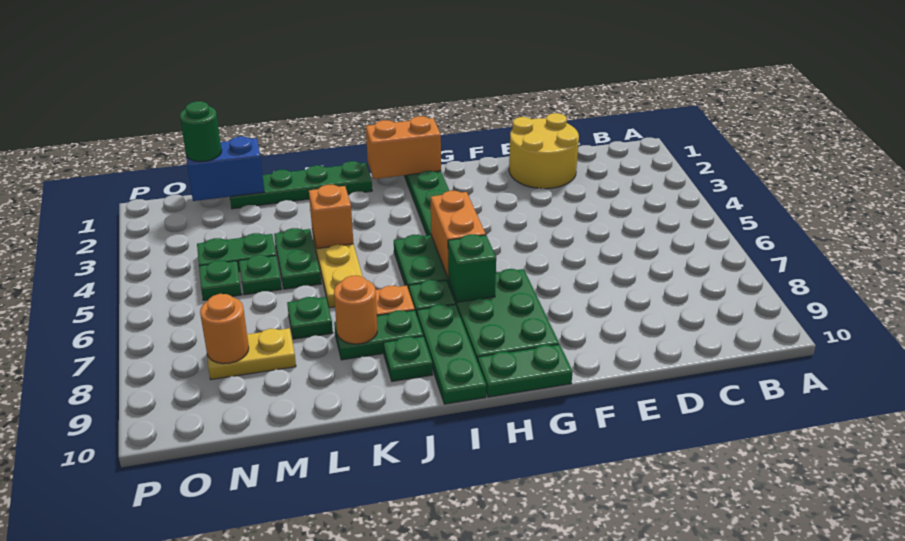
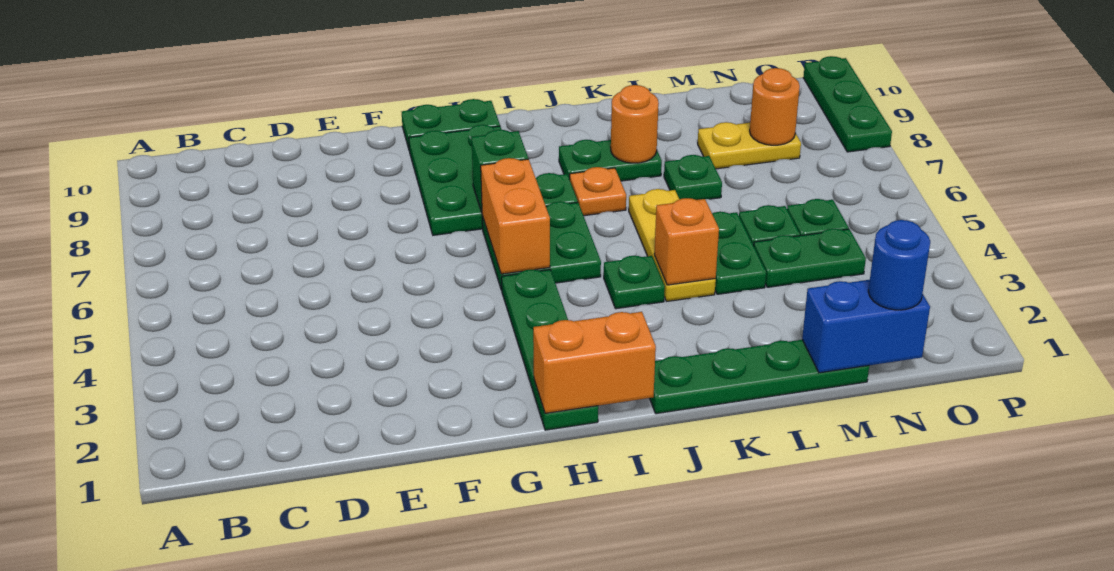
yellow 2x2 round brick [509,113,579,189] -> none
green 1x3 plate [417,304,486,404] -> green 1x3 plate moved to [803,56,892,152]
green 1x1 plate [383,336,433,381] -> green 1x1 plate moved to [604,256,665,309]
green 1x1 round brick [180,101,222,162] -> blue 1x1 round brick [868,220,930,310]

